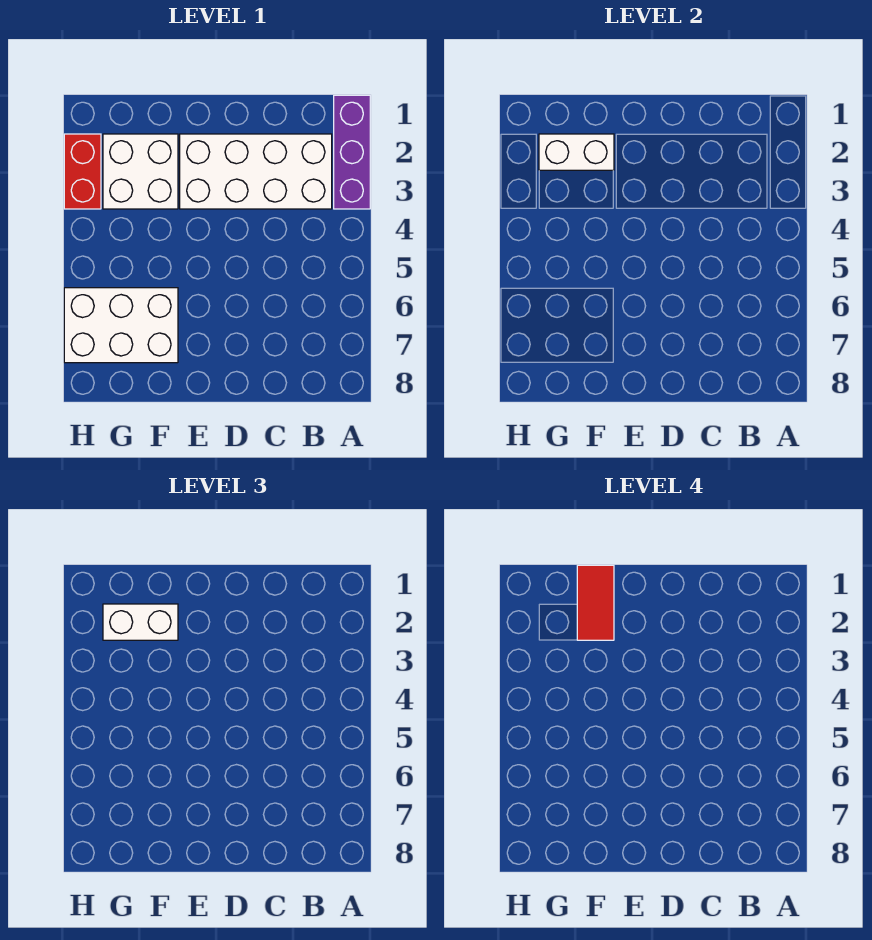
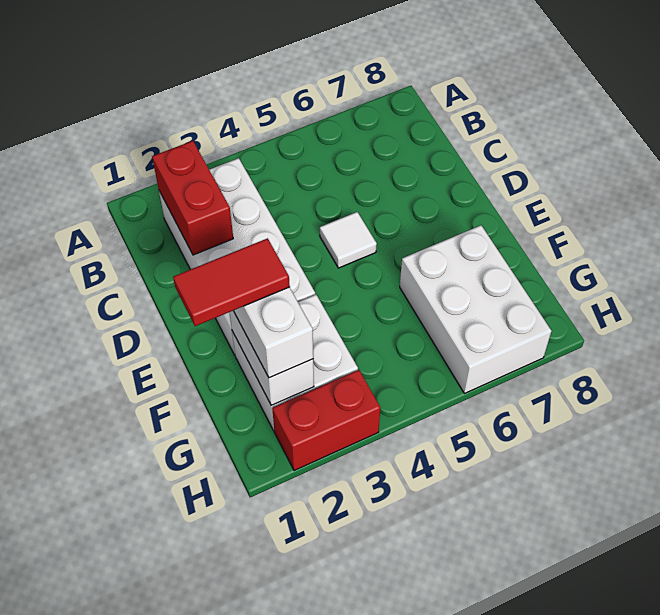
purple 1x3 brick [334,95,370,209] -> none
none -> red 1x2 brick [152,141,233,255]
none -> white 1x1 tile [320,212,377,268]

